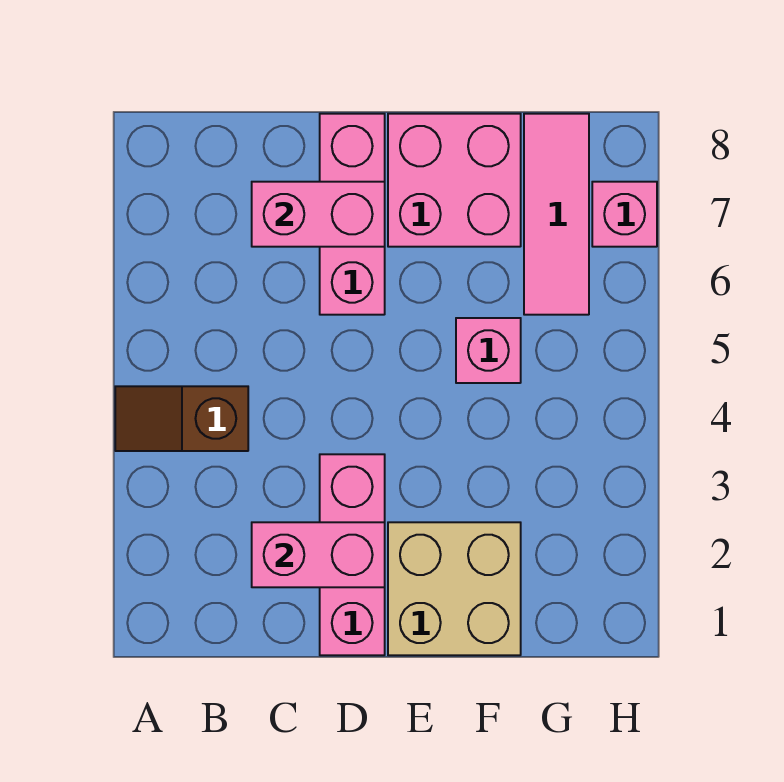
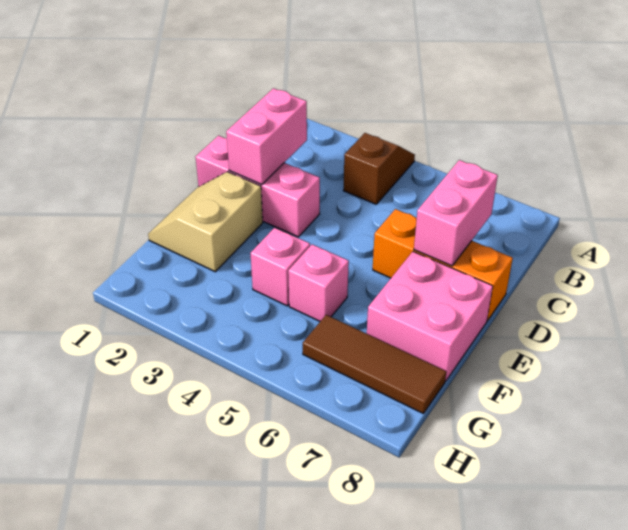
pink 1x3 brick [320,114,385,315] -> orange 1x3 brick [373,209,513,321]
tan 2x2 brick [388,522,521,655] -> tan 2x2 slope [148,172,263,272]
pink 1x3 tile [524,114,589,315] -> brown 1x3 tile [303,315,446,414]
pink 1x1 brick [592,182,657,247] -> pink 1x1 brick moved to [251,228,310,306]

